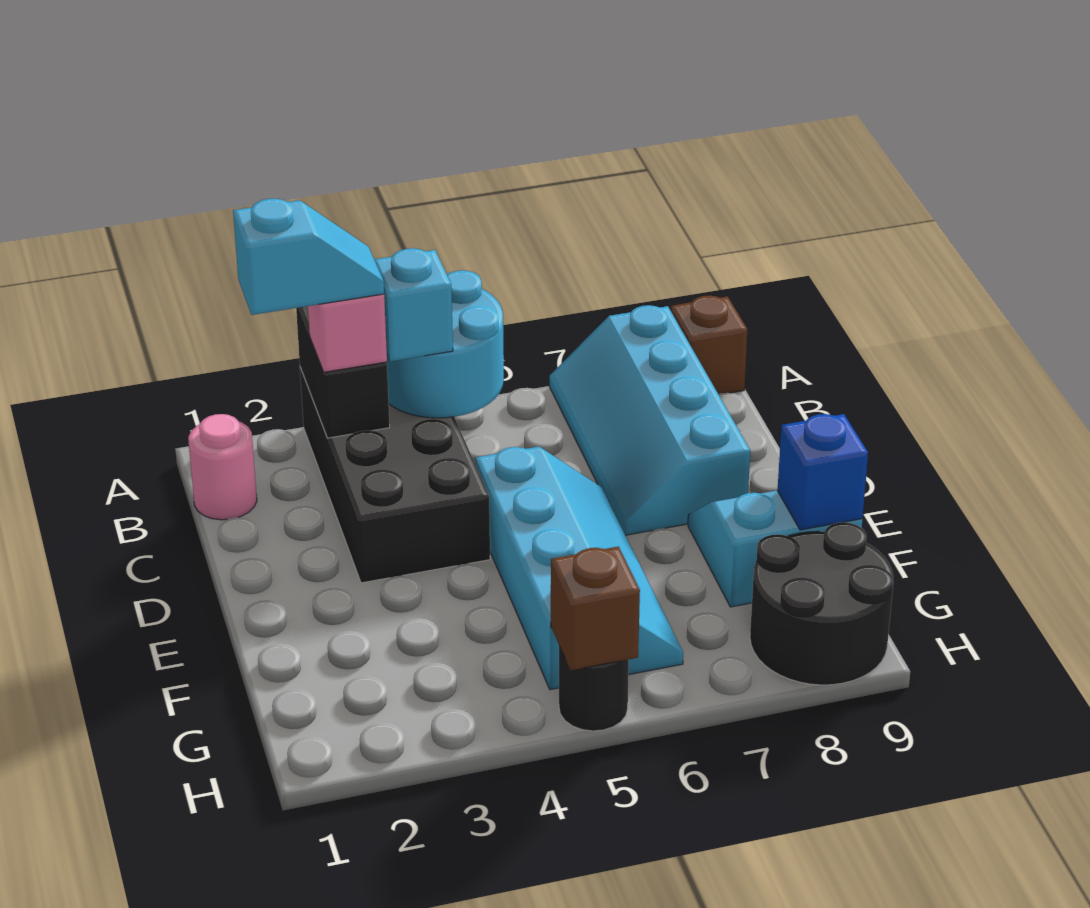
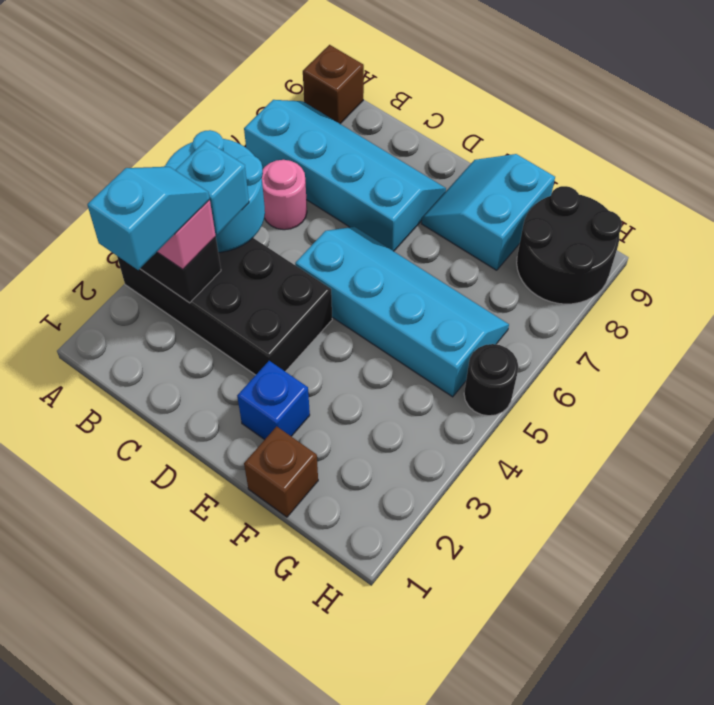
cyan 2x4 slope [550,305,750,535] -> cyan 2x4 slope turned to [244,100,446,251]
pink 1x1 round brick [188,414,257,520] -> pink 1x1 round brick moved to [262,160,307,230]
blue 1x1 brick [777,414,868,530] -> blue 1x1 brick moved to [237,361,310,440]
brown 1x1 brick [551,547,640,670] -> brown 1x1 brick moved to [244,426,318,517]

